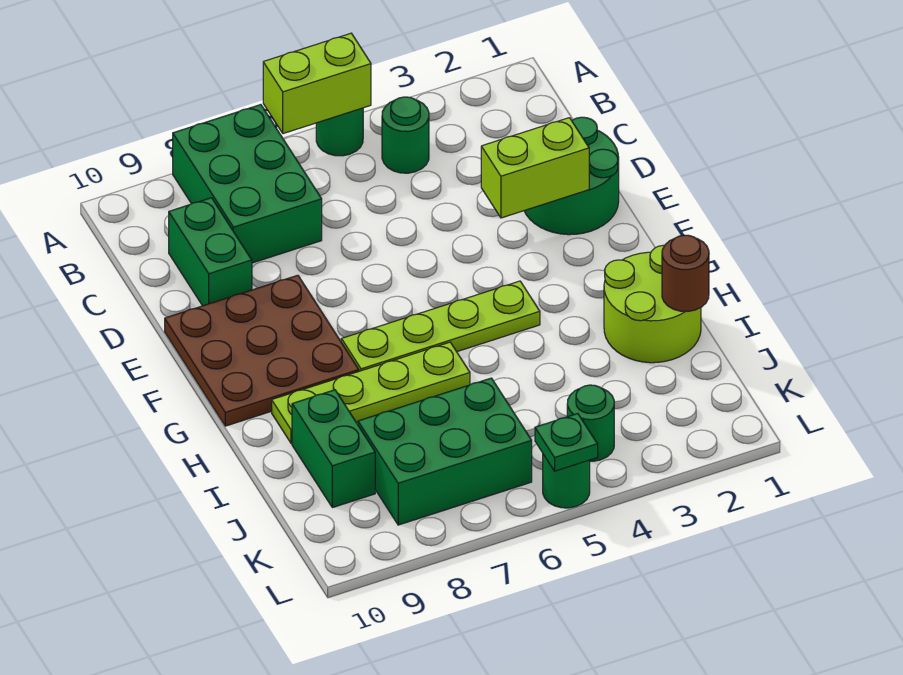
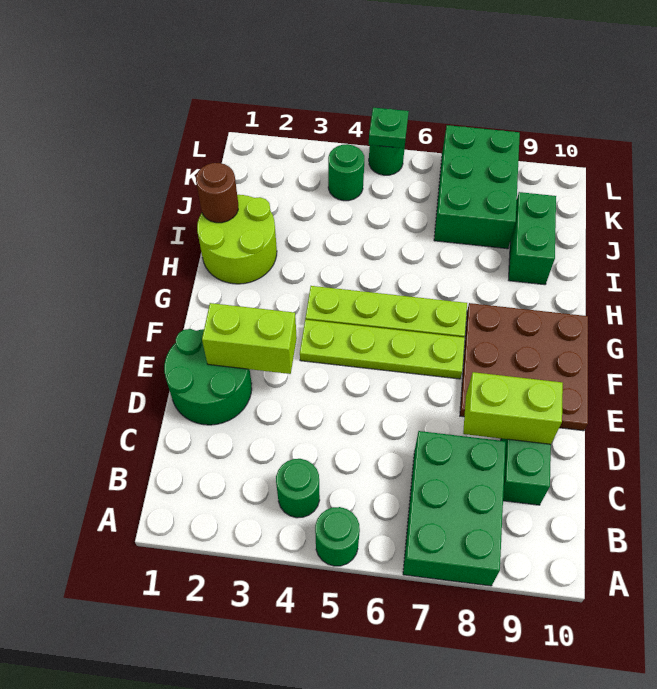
lime 1x2 brick [263,33,371,134] -> lime 1x2 brick moved to [463,372,563,444]
lime 1x4 plate [272,342,470,444] -> lime 1x4 plate moved to [300,320,465,379]
green 2x3 brick [358,378,532,525] -> green 2x3 brick turned to [434,125,520,249]

